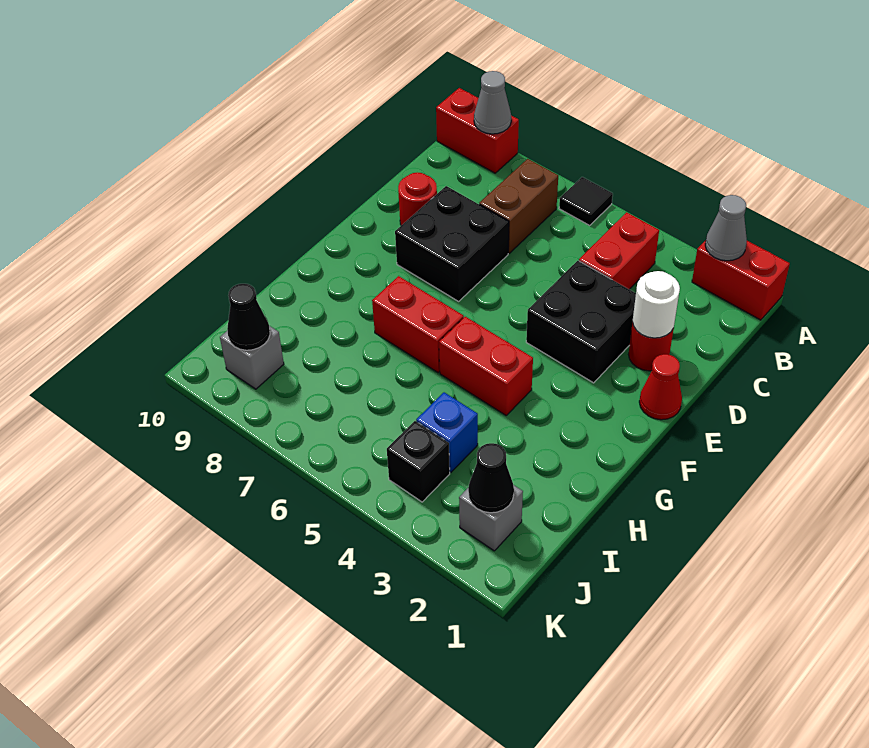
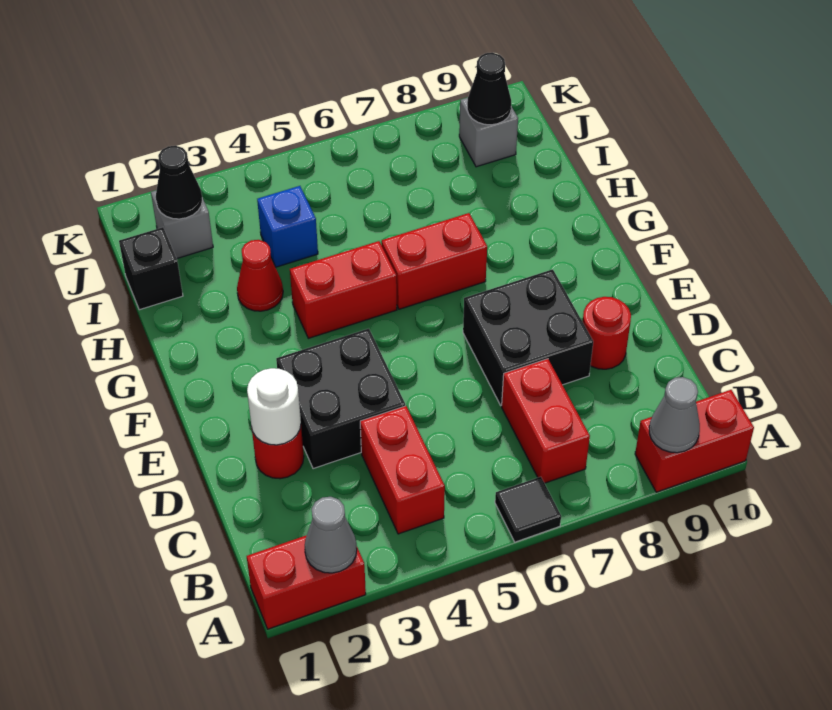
brown 1x2 brick [479,159,558,253] -> red 1x2 brick [502,359,590,483]
red 1x1 cone [639,354,682,420] -> red 1x1 cone moved to [237,240,283,311]
black 1x1 brick [387,421,450,502] -> black 1x1 brick moved to [119,227,183,310]

